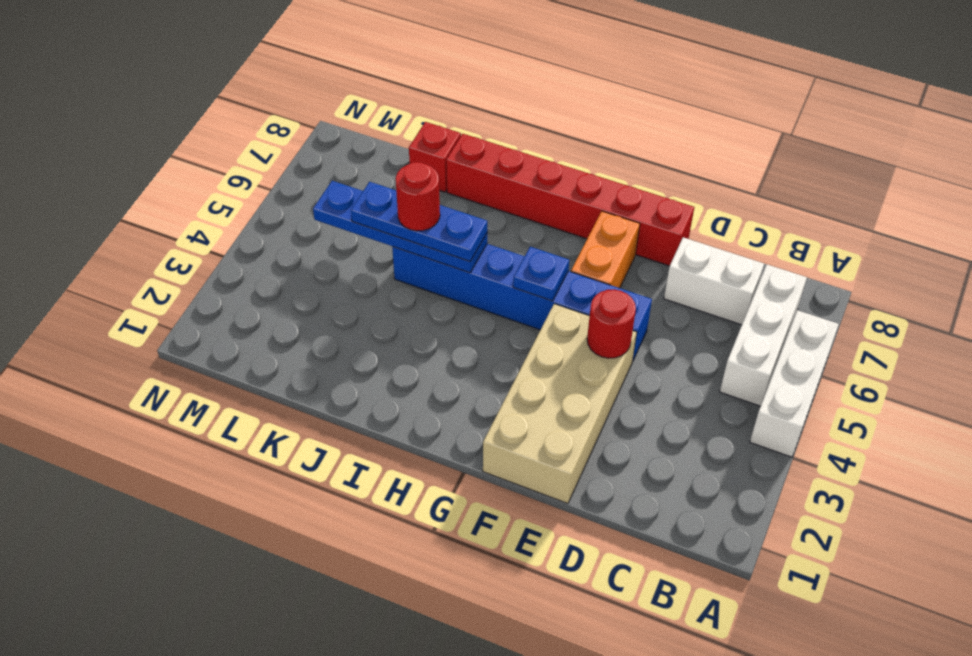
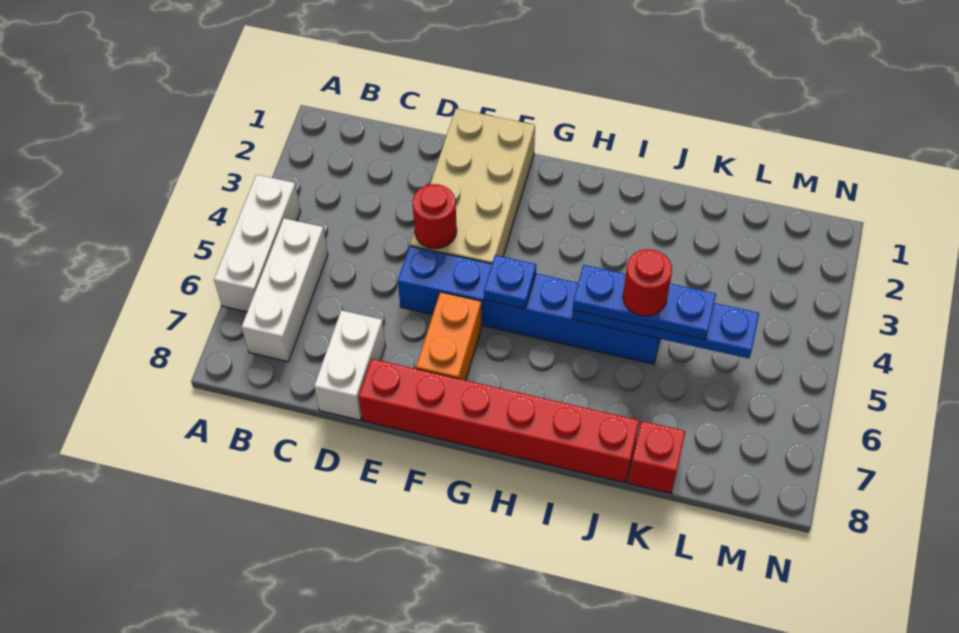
white 1x2 brick [664,237,764,325] -> white 1x2 brick turned to [314,310,385,420]

